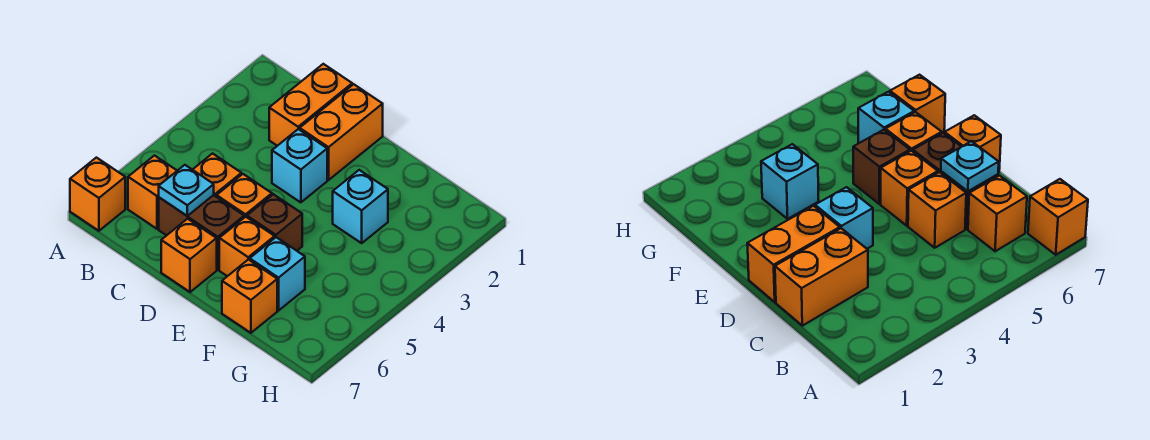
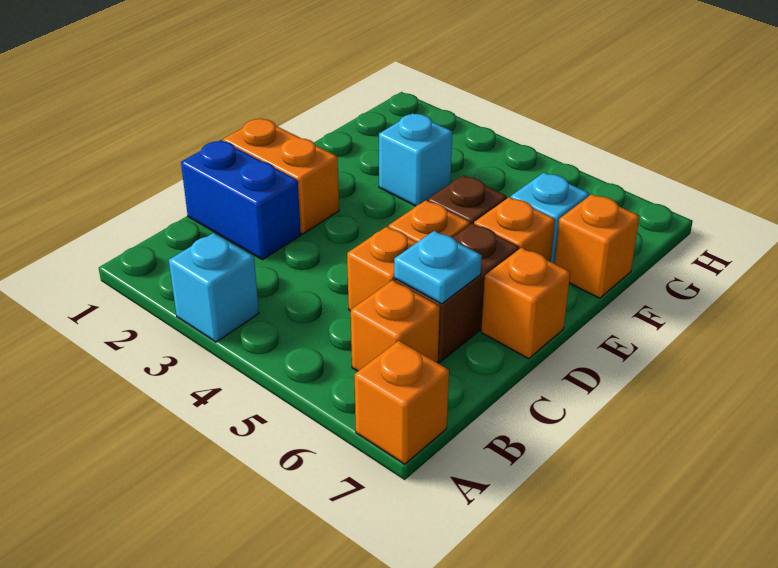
orange 1x2 brick [269,64,352,146] -> blue 1x2 brick [181,140,301,260]
cyan 1x1 brick [272,129,327,202] -> cyan 1x1 brick moved to [169,233,259,342]

